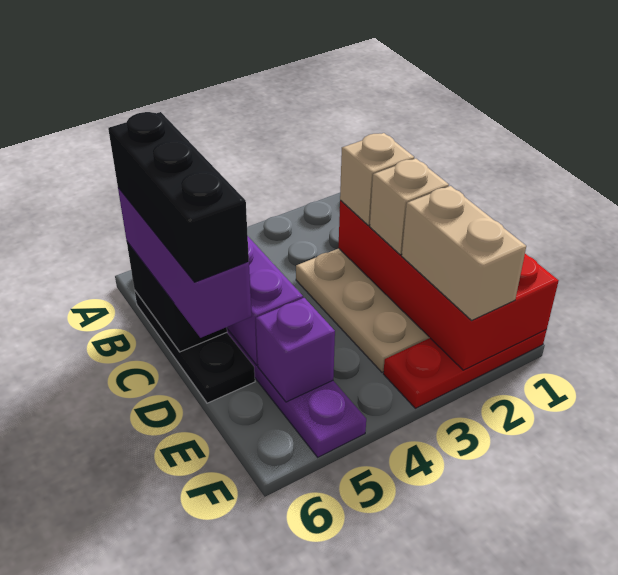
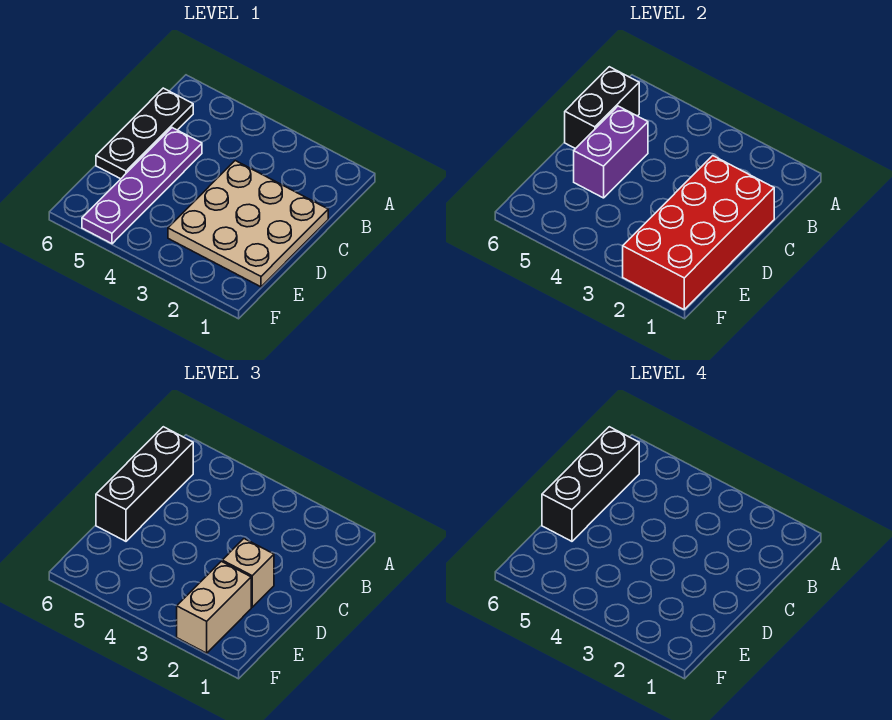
purple 1x3 brick [118,188,252,338] -> black 1x3 brick [96,427,193,541]
tan 1x1 brick [340,133,414,225] -> none
purple 1x1 brick [256,298,335,402] -> none
red 1x3 plate [383,330,547,408] -> none

